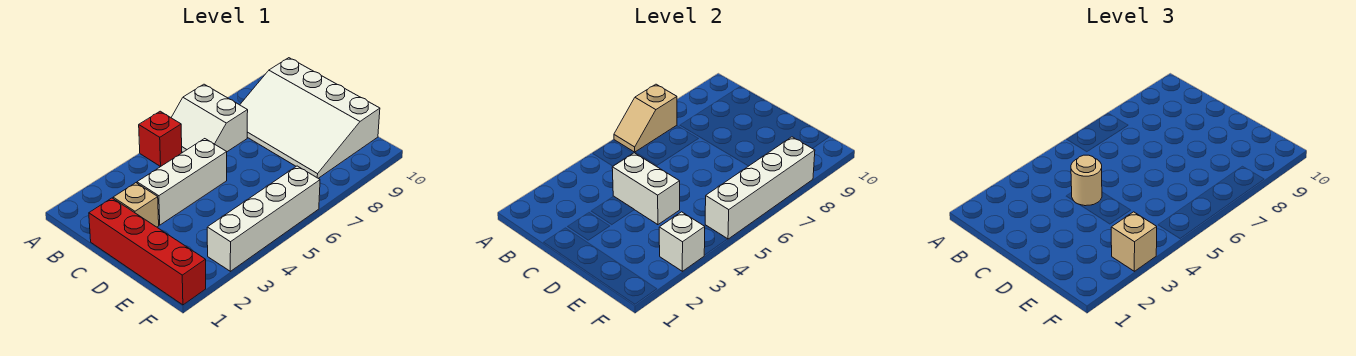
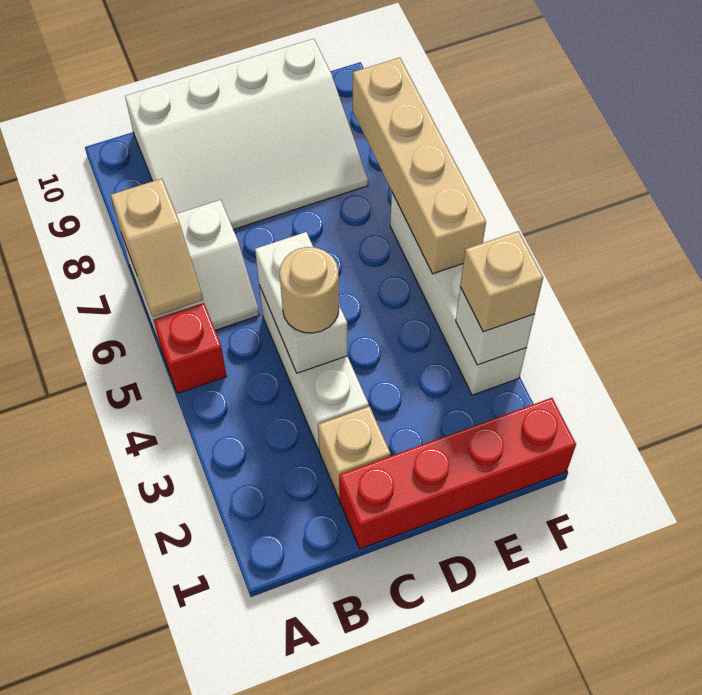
white 1x2 brick [612,153,680,225] -> white 1x2 brick turned to [255,232,348,373]
white 1x4 brick [705,137,815,239] -> tan 1x4 brick [353,58,486,274]

